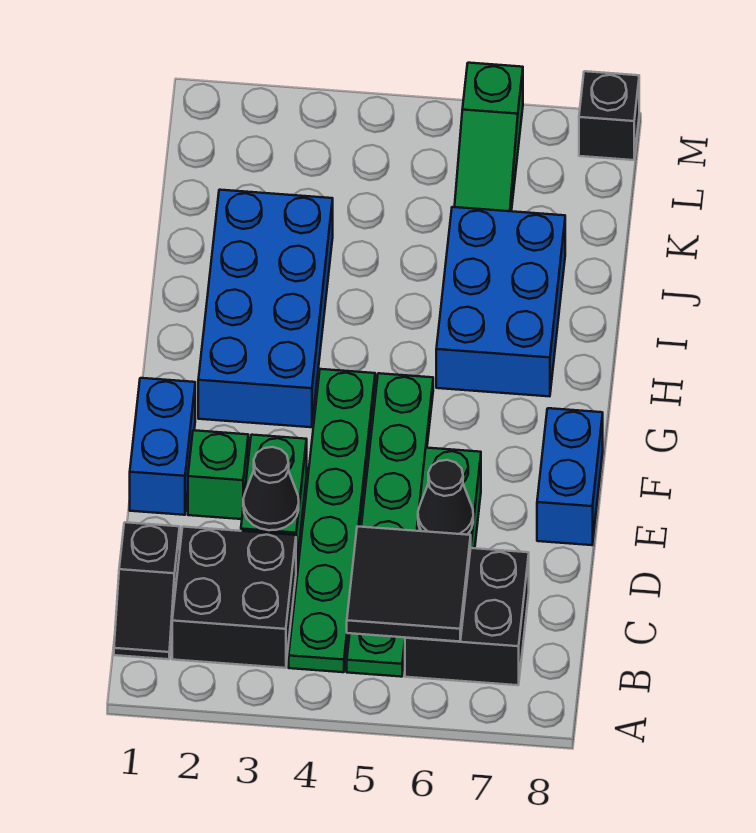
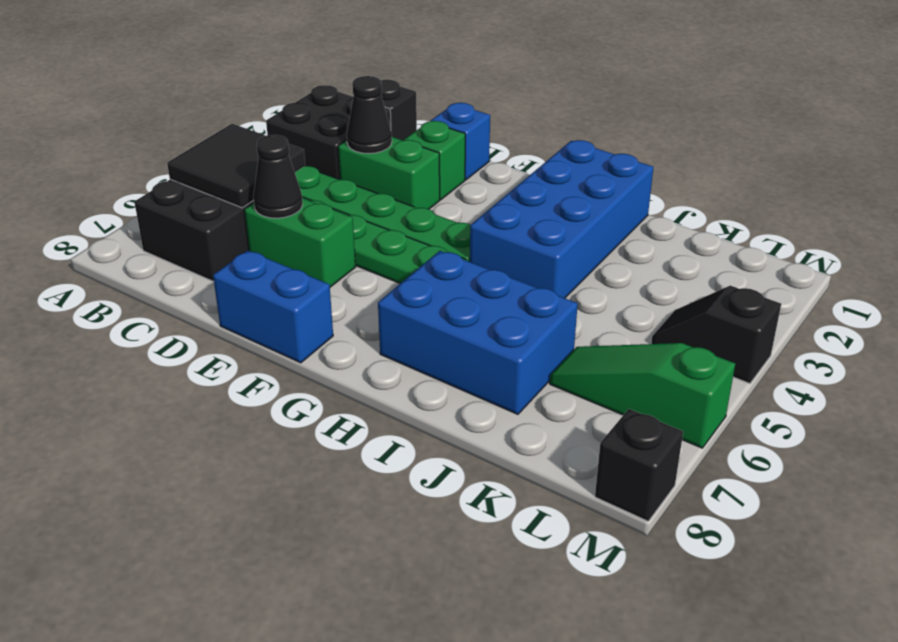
blue 1x2 brick [130,378,195,515] -> blue 1x1 brick [431,103,490,180]
blue 2x4 brick [198,190,333,427] -> blue 2x4 brick turned to [470,140,654,298]
none -> black 1x2 slope [651,286,781,383]

